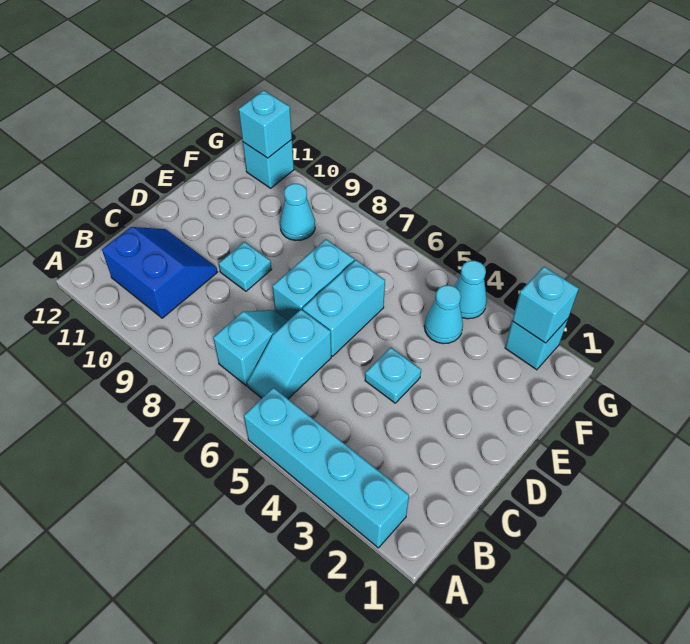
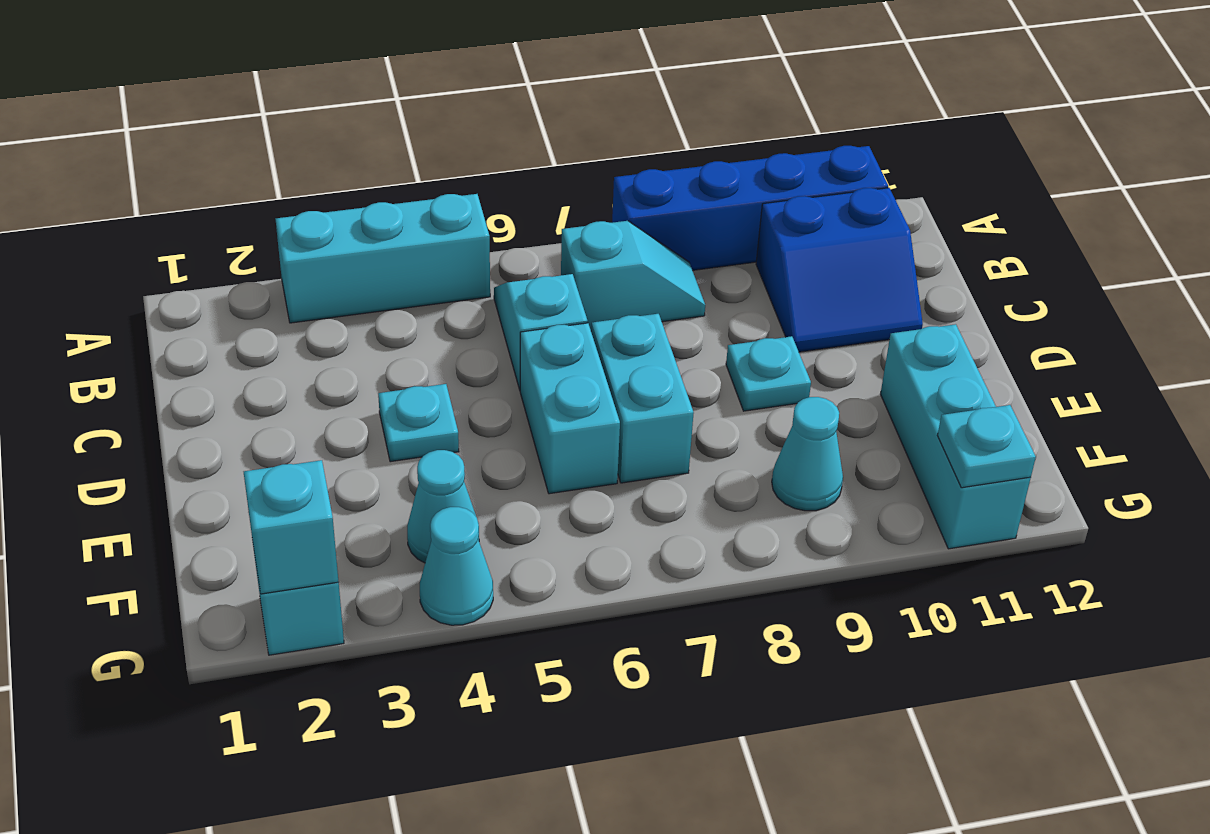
cyan 1x4 brick [244,388,409,548] -> cyan 1x3 brick [276,194,490,323]
none -> blue 1x4 brick [612,146,888,270]
cyan 1x2 slope [213,310,288,386] -> cyan 1x2 slope turned to [561,221,705,330]
cyan 1x1 brick [243,140,294,188] -> cyan 1x3 brick [881,324,1031,549]
cyan 1x1 brick [239,90,292,158] -> cyan 1x1 plate [937,405,1036,488]

